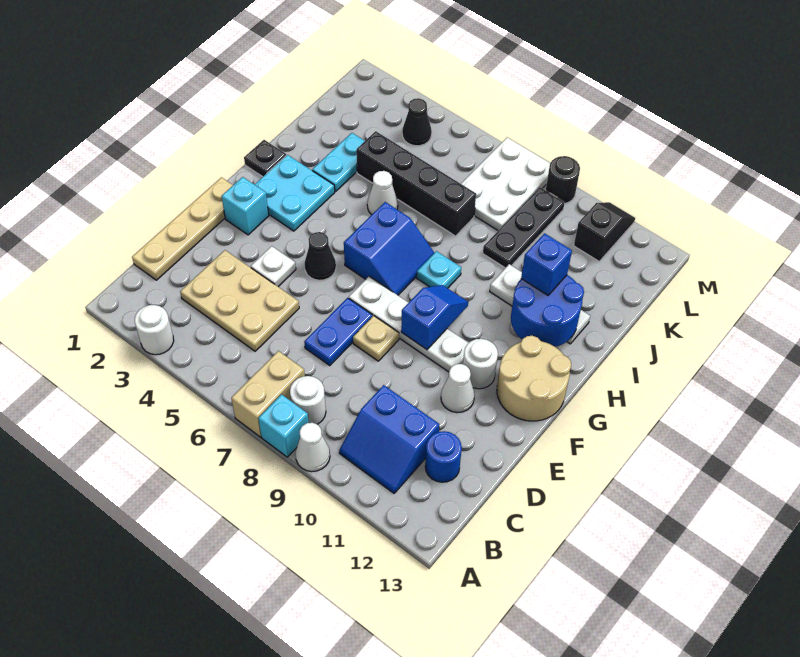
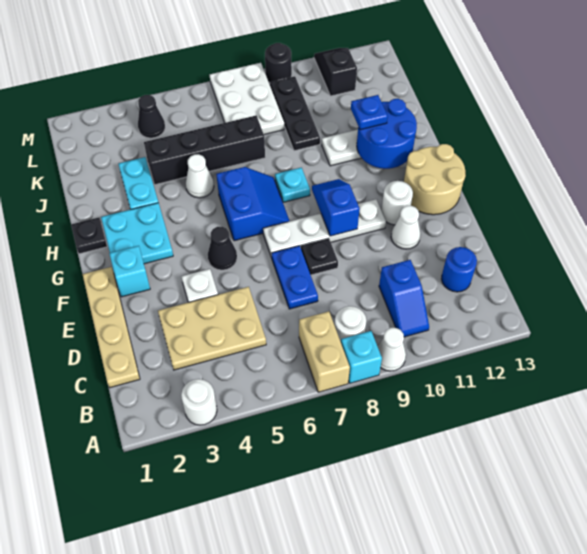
blue 2x2 slope [339,385,439,493] -> blue 1x2 slope [379,260,429,337]
tan 1x1 plate [353,316,399,361] -> black 1x1 plate [301,238,338,275]
blue 1x1 brick [521,233,572,295] -> blue 1x1 plate [351,95,388,130]

